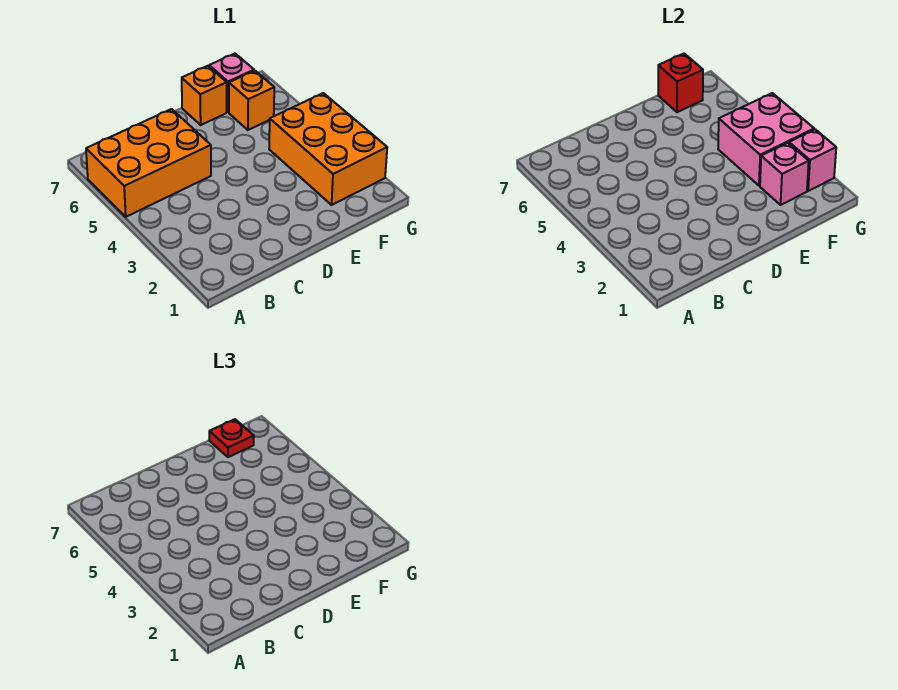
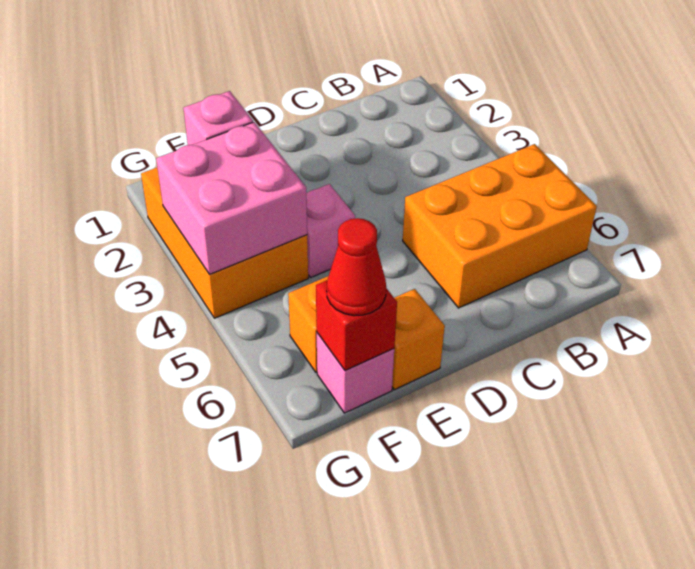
red 1x1 plate [209,419,254,457] -> red 1x1 cone [327,218,386,316]
pink 1x1 brick [789,129,836,191] -> pink 1x1 brick moved to [306,184,355,277]

